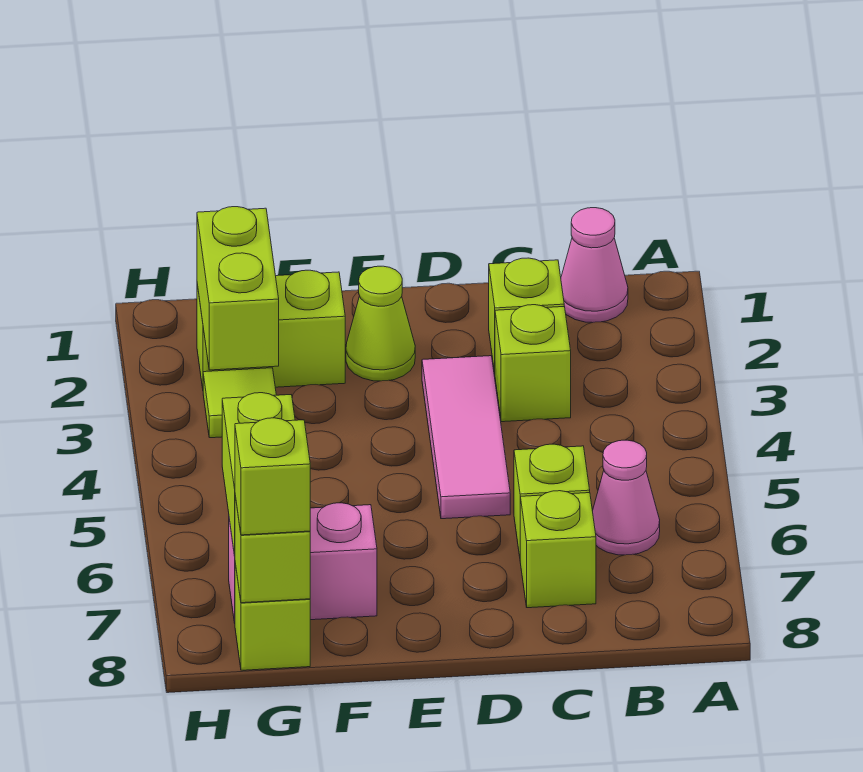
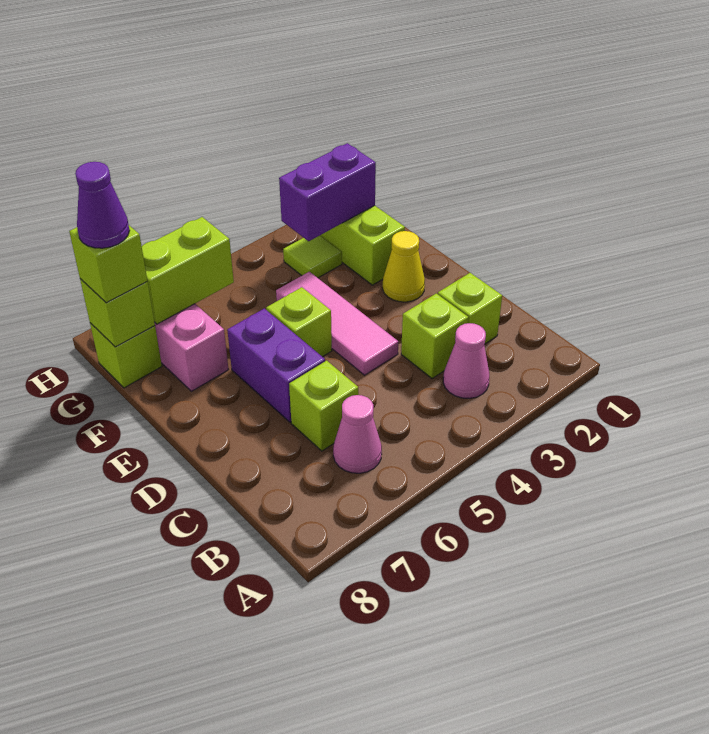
pink 1x1 cone [561,208,628,323] -> pink 1x1 cone moved to [443,323,489,398]
lime 1x1 brick [520,491,596,608] -> lime 1x1 brick moved to [266,287,332,357]
pink 1x3 tile [422,356,510,519] -> pink 1x3 tile turned to [276,272,398,375]
none -> purple 1x2 brick [227,308,325,422]
lime 1x1 cone [346,266,415,381] -> yellow 1x1 cone [383,231,425,302]
lime 1x2 brick [197,207,279,370] -> purple 1x2 brick [279,143,376,241]
none -> purple 1x1 cone [75,162,130,248]

